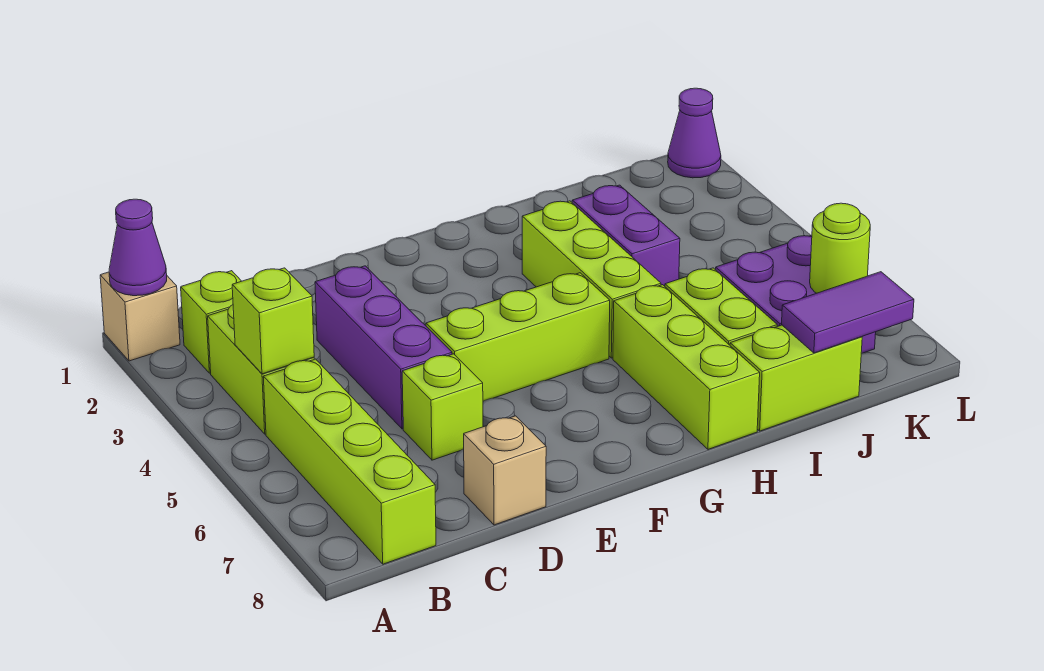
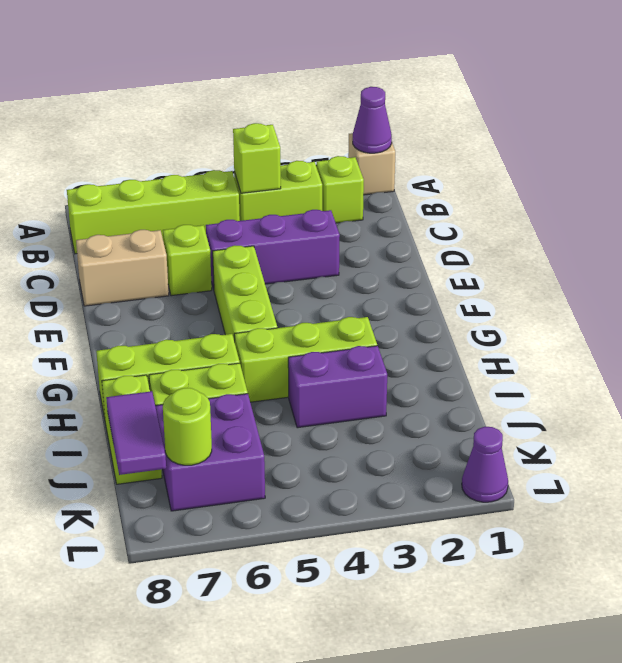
tan 1x1 brick [464,416,546,525] -> tan 1x2 brick [76,230,169,306]

